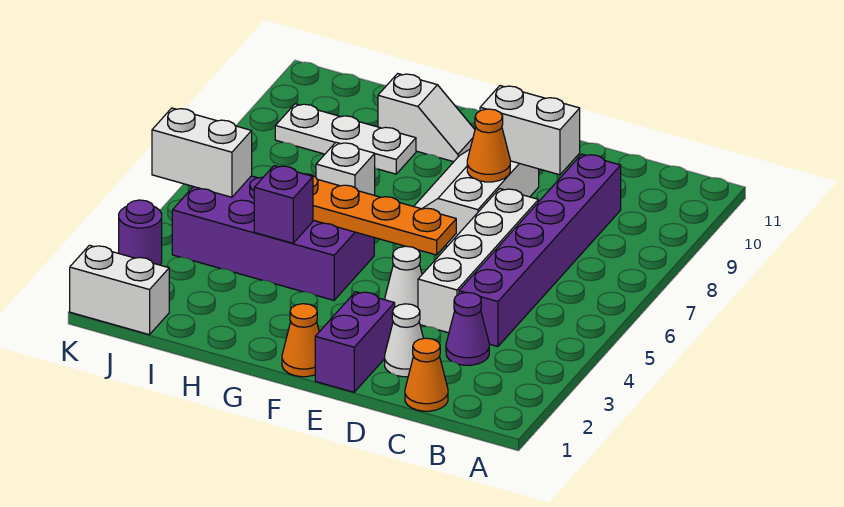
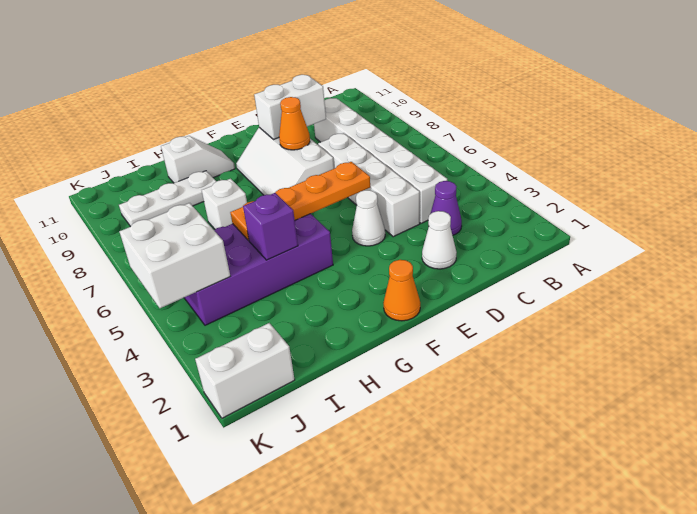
orange 1x1 cone [405,338,448,411] -> none
purple 1x6 brick [459,154,621,347] -> white 1x6 brick [314,98,447,223]
purple 1x2 brick [315,292,395,392] -> none
white 1x2 brick [152,108,252,197] -> white 2x2 brick [119,203,230,308]
purple 1x1 round brick [119,200,162,265] -> none

